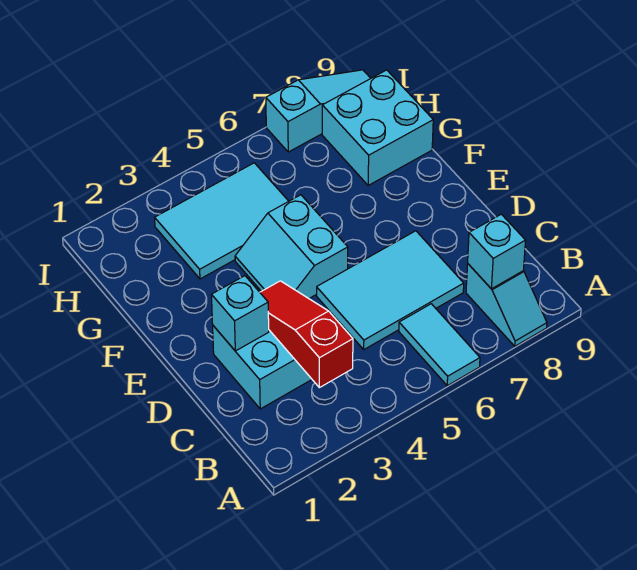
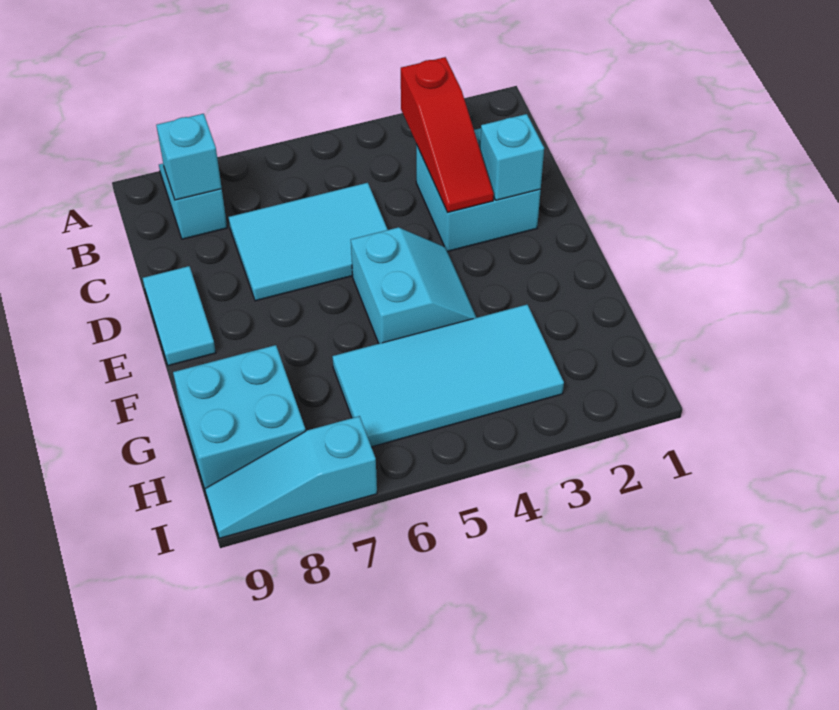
cyan 1x2 tile [399,304,480,386] -> cyan 1x2 tile moved to [143,266,216,366]
cyan 2x3 tile [155,163,289,279] -> cyan 2x4 tile [332,305,564,447]

